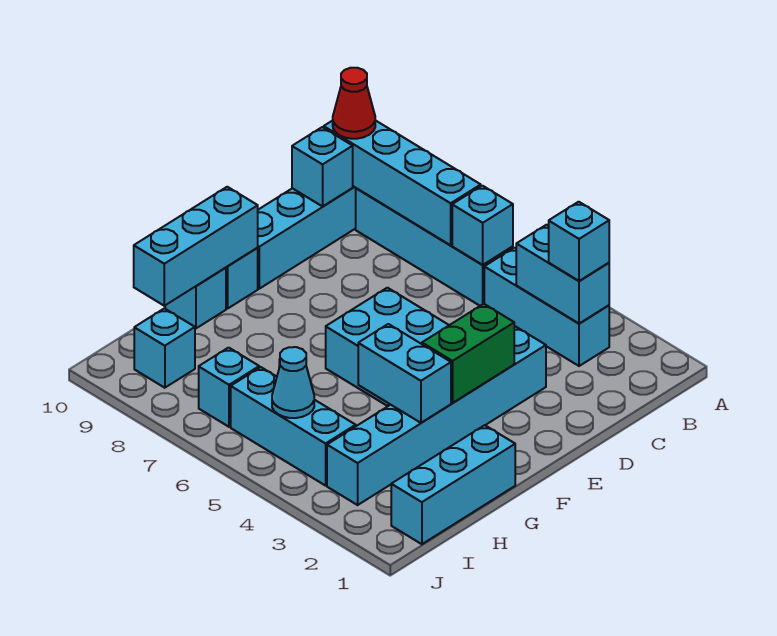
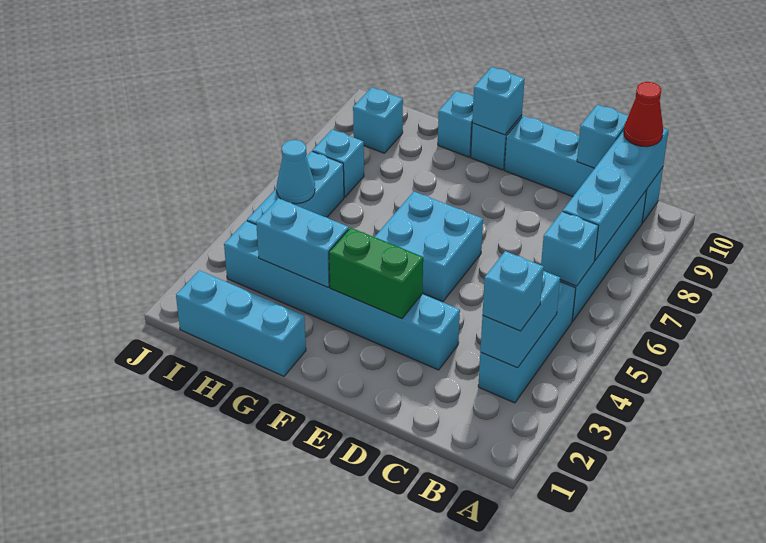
cyan 1x3 brick [134,187,258,306] -> cyan 1x1 brick [472,67,525,135]
cyan 1x2 brick [358,324,451,423] -> cyan 1x2 brick turned to [256,198,349,287]

